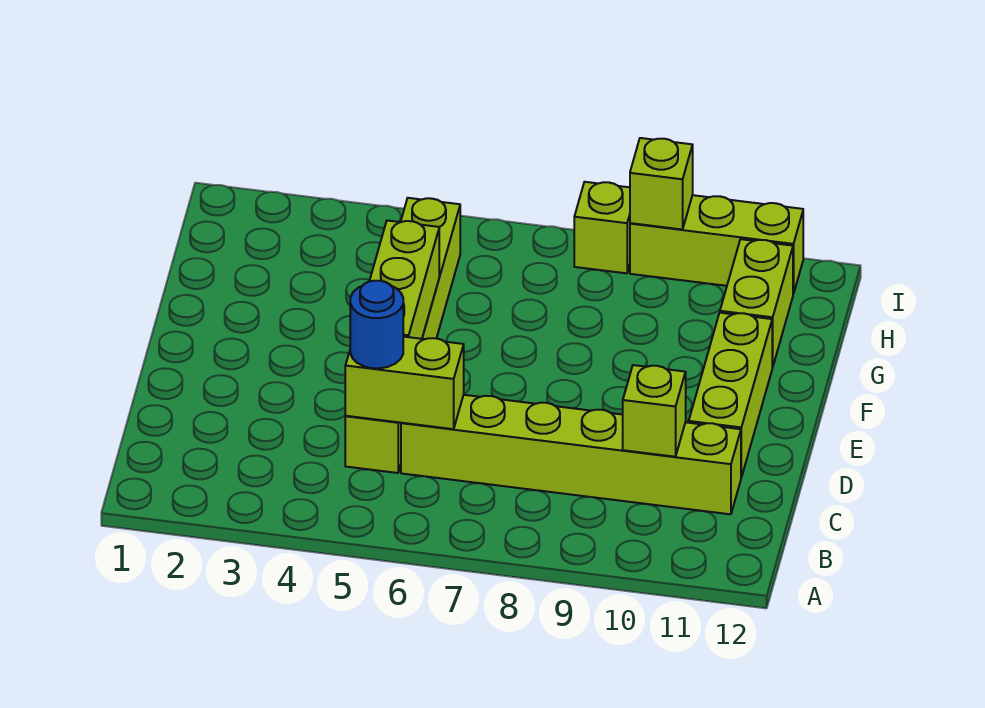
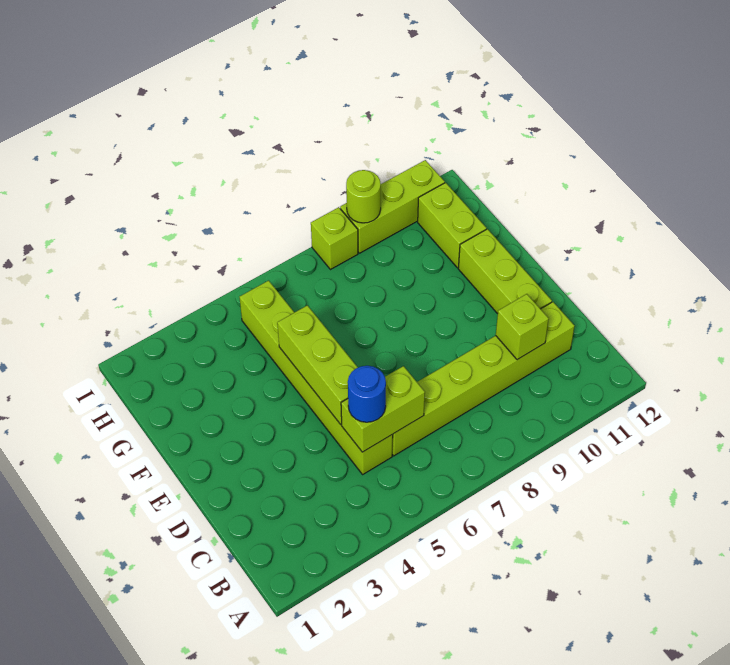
lime 1x1 brick [630,138,693,229] -> lime 1x1 round brick [346,170,381,223]

